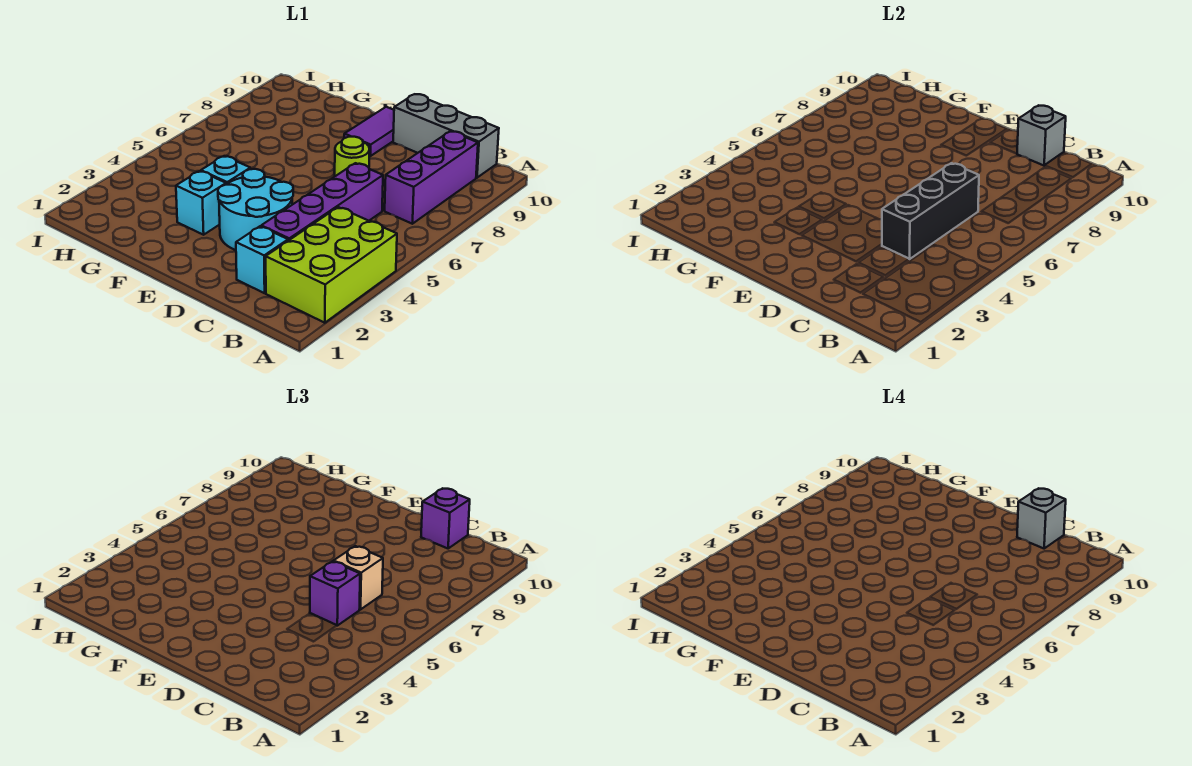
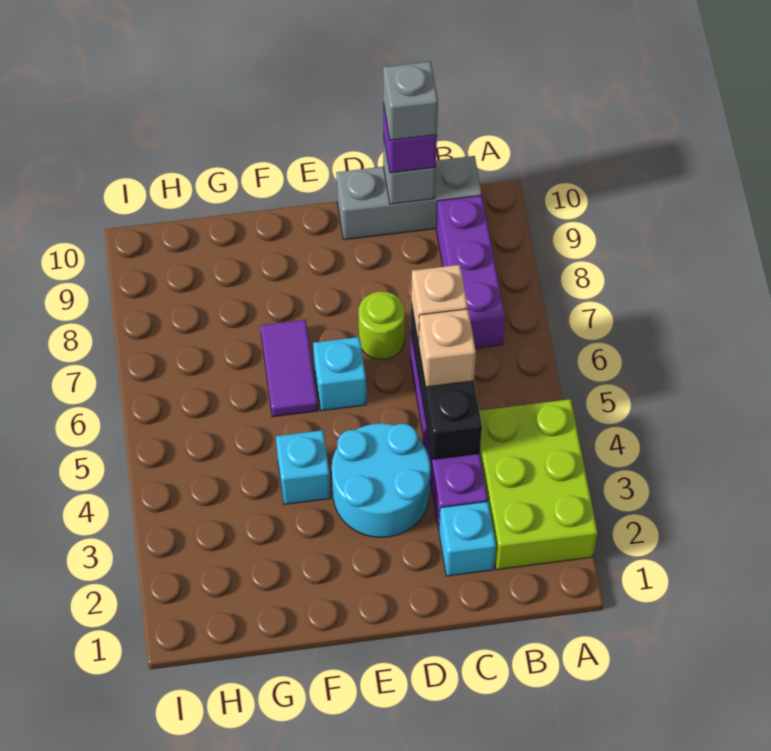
purple 1x1 brick [310,561,360,626] -> tan 1x1 brick [418,309,476,387]
purple 1x2 tile [344,107,394,156] -> purple 1x2 tile moved to [260,320,318,417]
cyan 1x1 brick [176,171,226,235] -> cyan 1x1 brick moved to [313,337,366,411]

